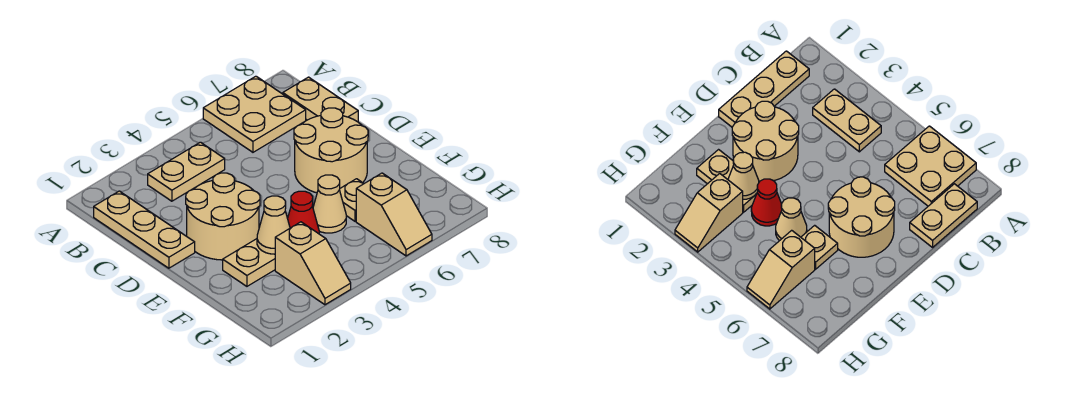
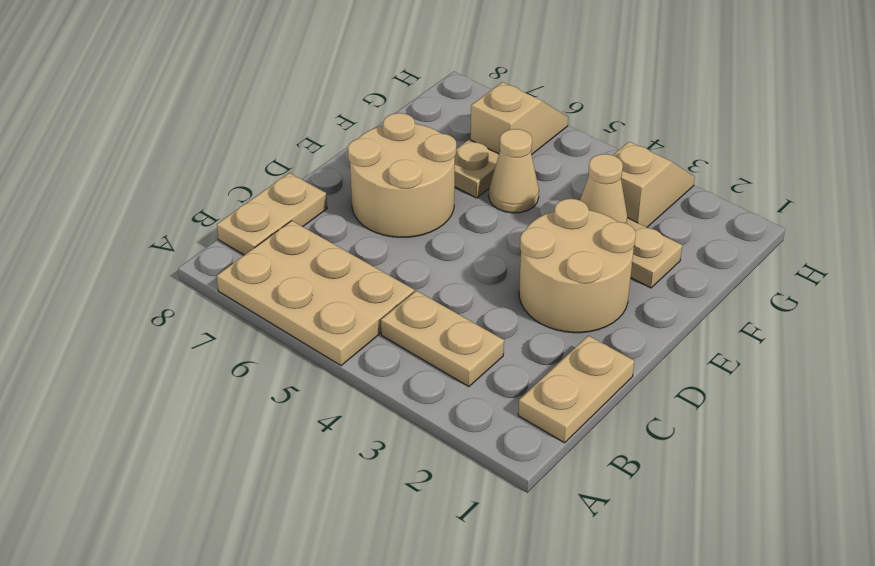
tan 2x2 plate [203,76,306,152] -> tan 2x3 plate [217,221,414,366]
tan 1x3 plate [94,191,195,268] -> tan 1x2 plate [518,336,634,443]
red 1x1 cone [288,191,319,234] -> none

